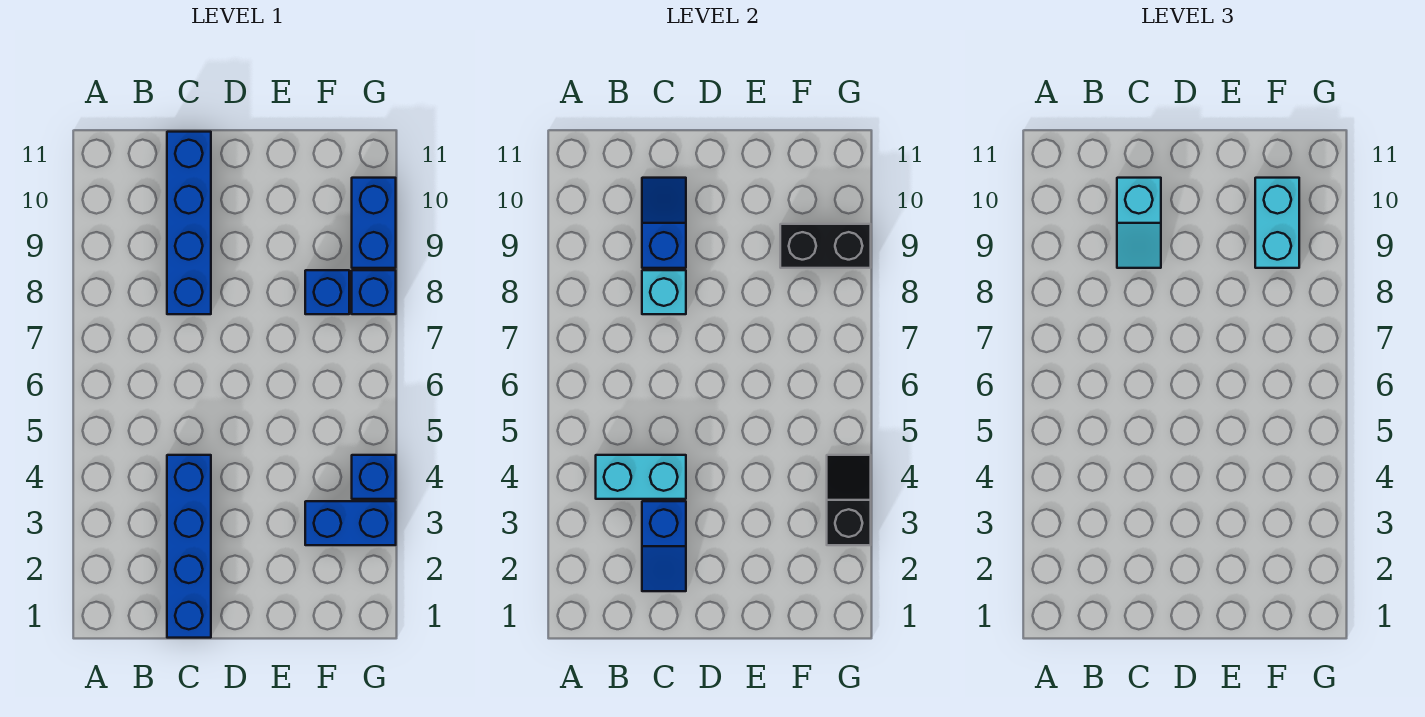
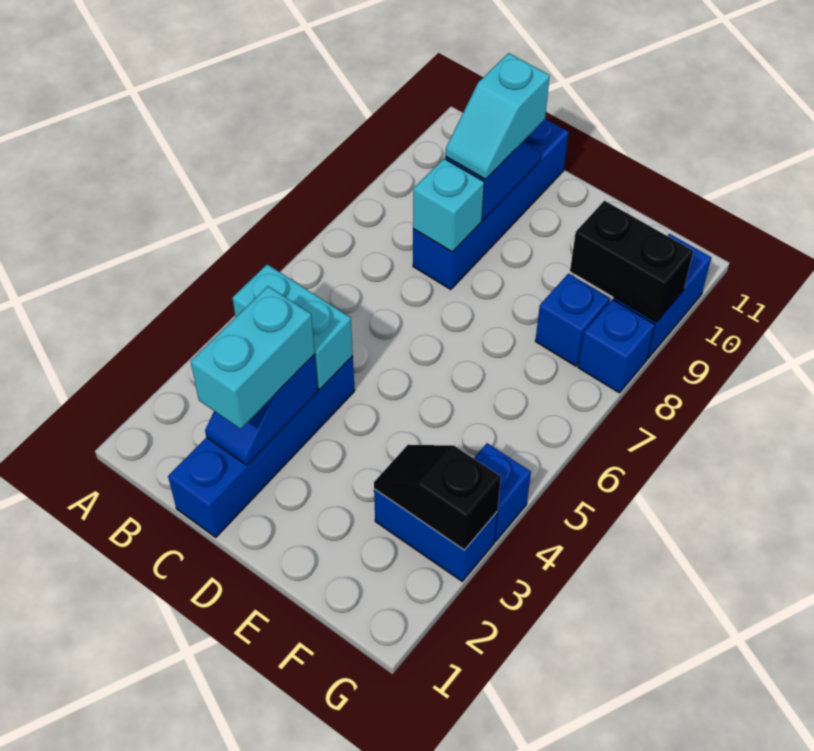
cyan 1x2 brick [1255,178,1299,268] -> cyan 1x2 brick moved to [191,286,315,429]
black 1x2 slope [827,455,871,545] -> black 1x2 slope turned to [374,445,501,550]

